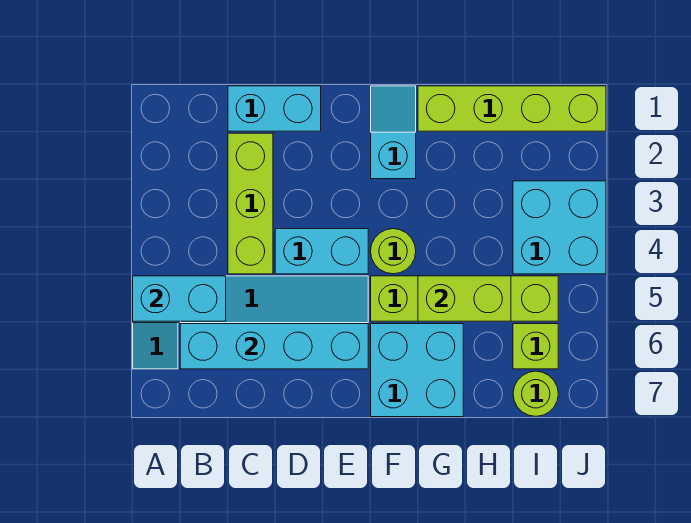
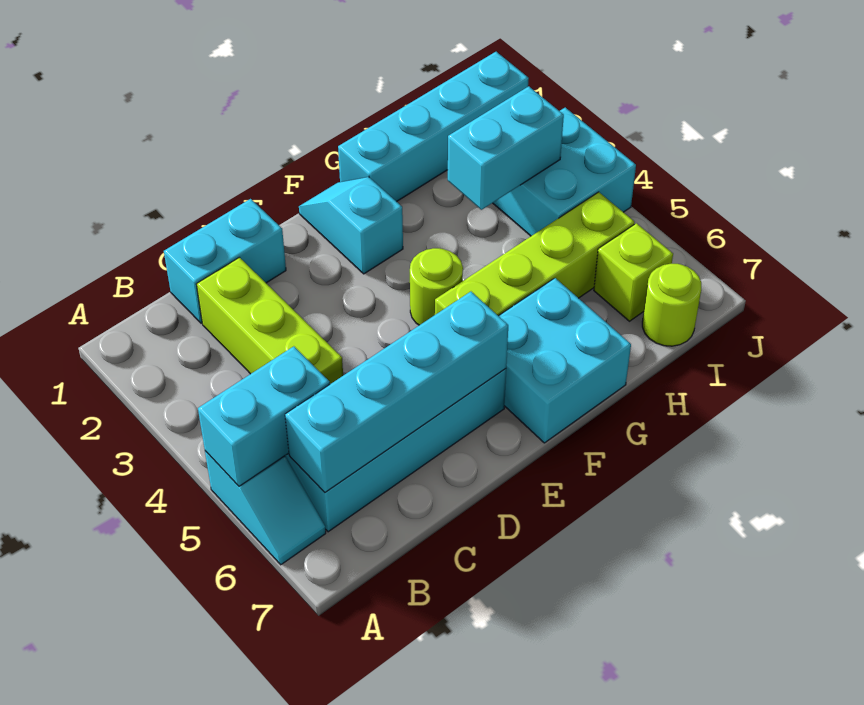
cyan 1x2 brick [275,229,368,274] -> cyan 1x2 brick moved to [448,86,564,210]
lime 1x4 brick [418,86,606,131] -> cyan 1x4 brick [338,52,529,202]
lime 1x2 brick [418,276,511,321] -> none

